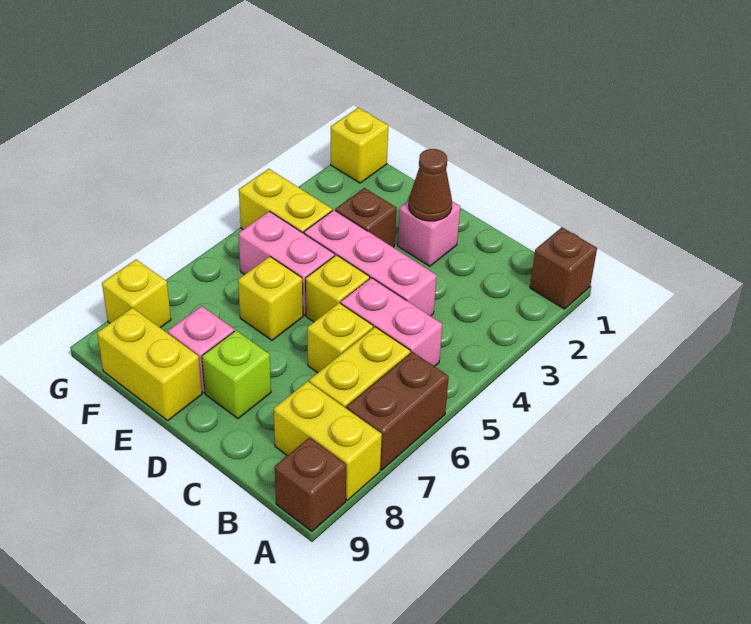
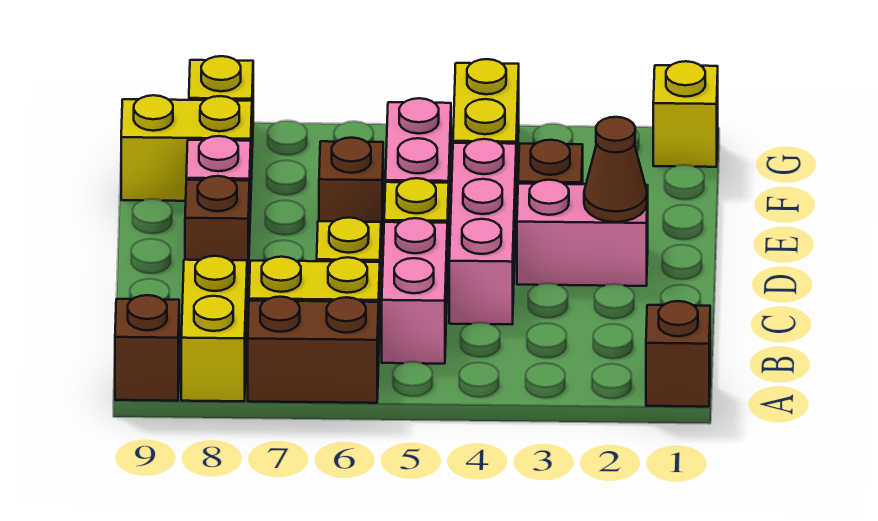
pink 1x1 brick [398,201,460,266] -> pink 1x2 brick [517,180,648,286]
lime 1x1 brick [202,331,271,419] -> brown 1x1 brick [185,176,250,282]
yellow 1x1 brick [238,257,303,340] -> brown 1x1 brick [319,138,383,243]
yellow 1x2 brick [97,308,202,420] -> yellow 1x2 brick turned to [121,95,252,201]

